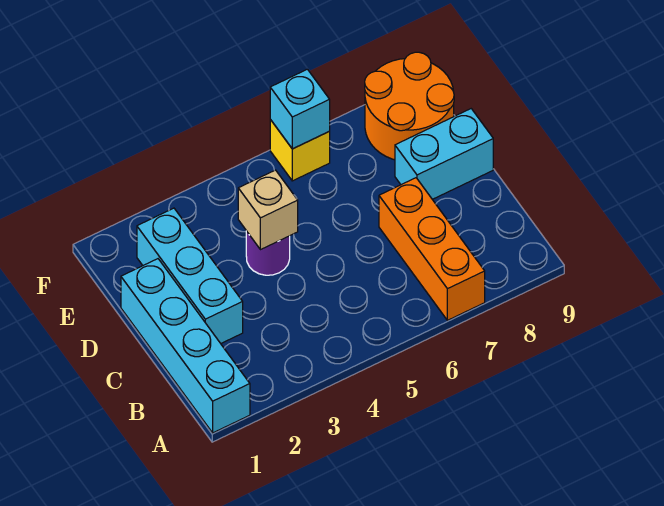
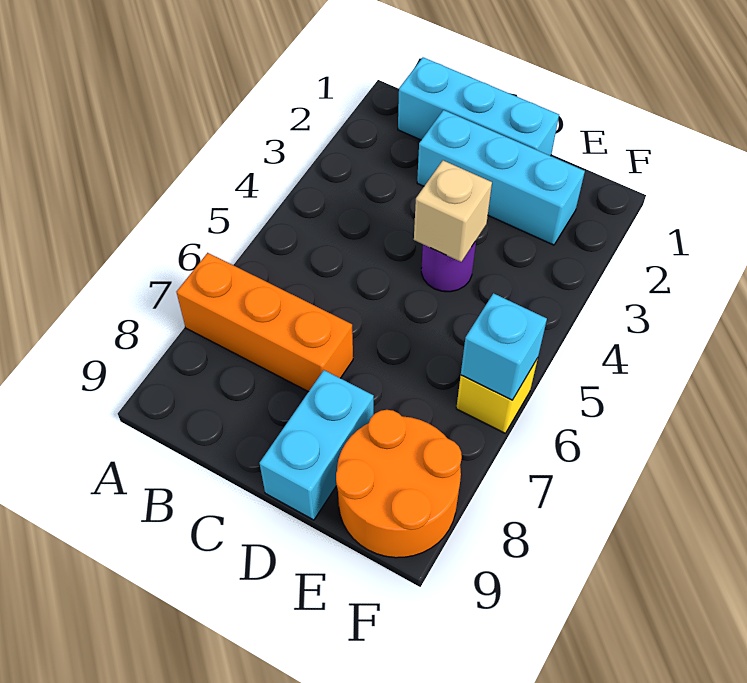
cyan 1x4 brick [121,259,250,433] -> cyan 1x3 brick [398,57,559,156]

